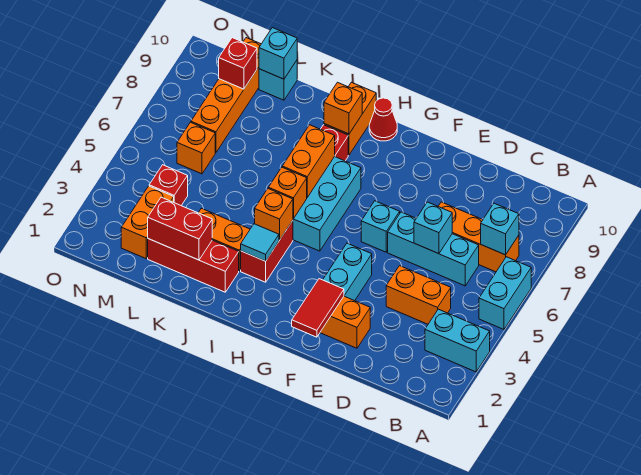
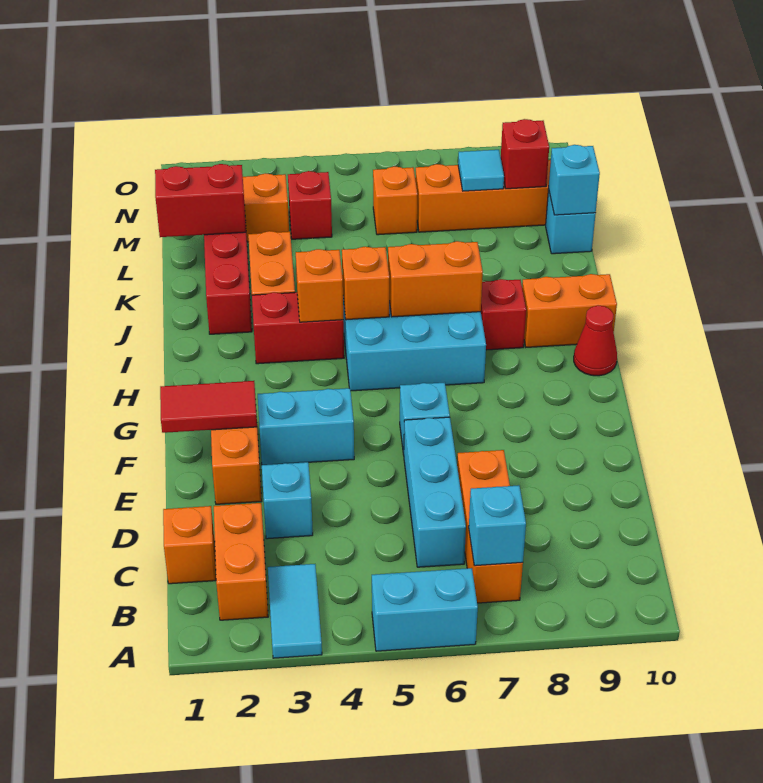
cyan 1x2 brick [425,309,490,372] -> cyan 1x2 tile [268,564,322,658]
orange 1x2 brick [386,266,451,324] -> orange 1x2 brick moved to [214,503,268,620]
cyan 1x1 brick [414,202,452,254] -> cyan 1x1 brick moved to [262,462,313,539]
cyan 1x1 tile [241,224,279,261] -> cyan 1x1 tile moved to [458,150,504,191]
orange 1x1 brick [324,82,362,134] -> orange 1x1 brick moved to [163,506,216,584]
red 1x2 brick [148,197,212,260] -> red 1x2 brick turned to [155,164,246,237]

